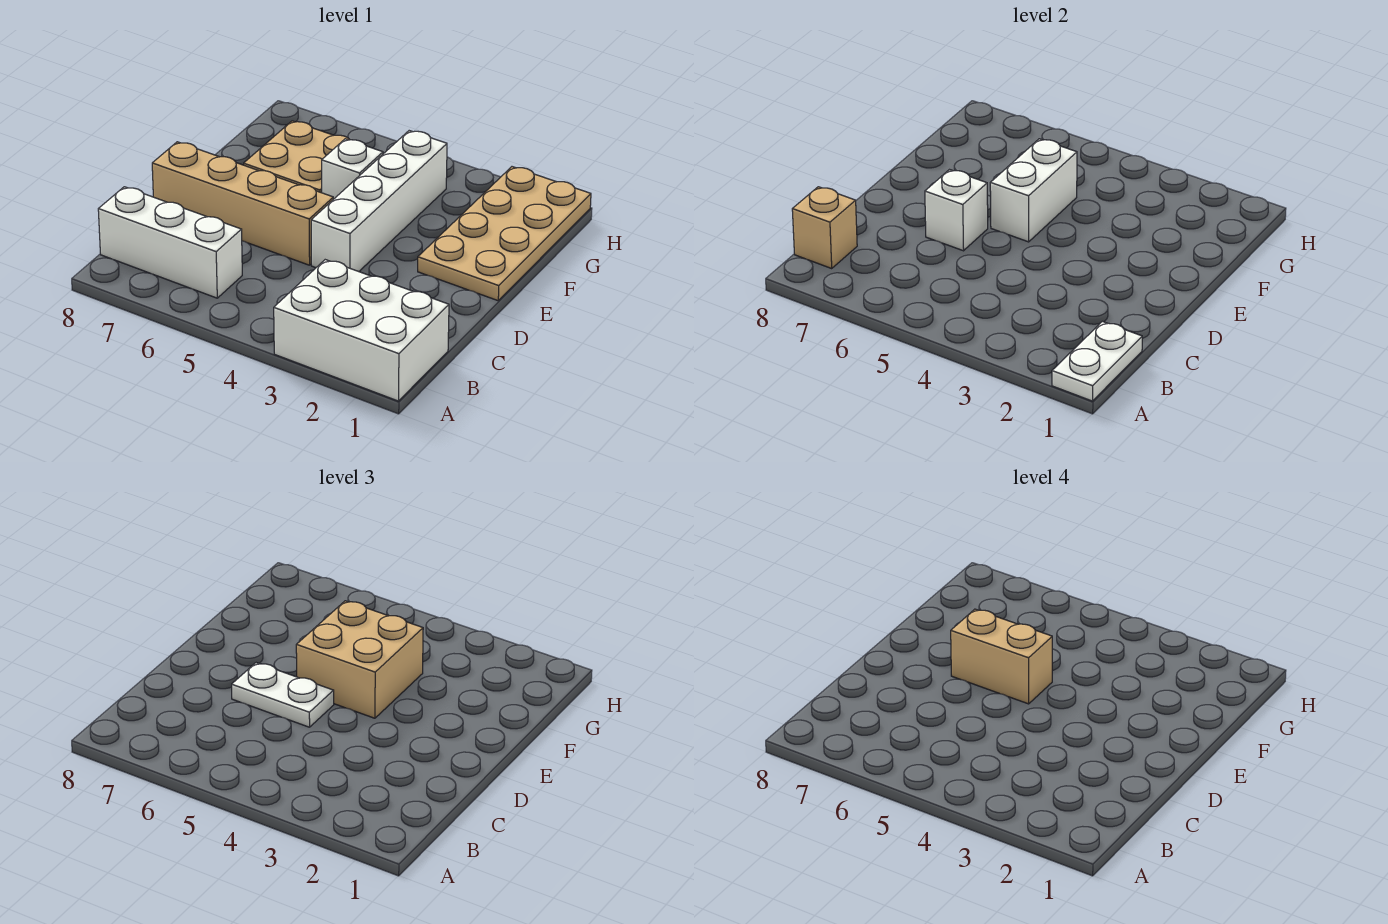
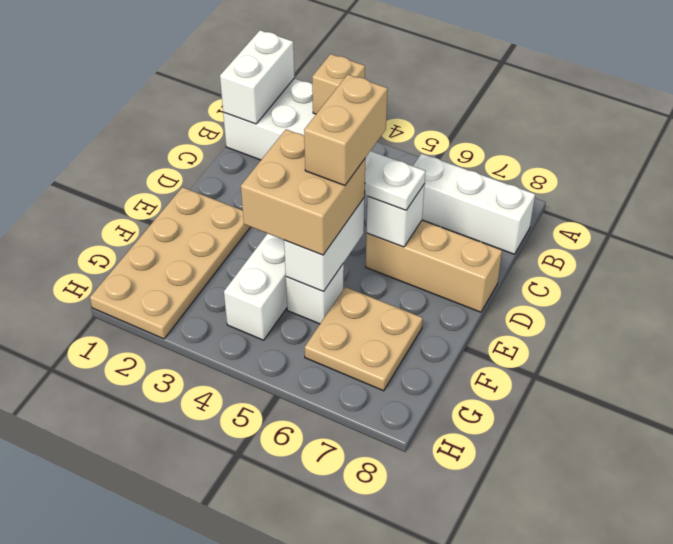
white 1x2 plate [1052,321,1142,401] -> white 1x2 brick [220,30,294,124]
tan 1x1 brick [792,187,857,268] -> tan 1x1 brick moved to [312,54,365,114]
tan 1x4 brick [152,142,333,265] -> tan 1x3 brick [366,220,502,312]
tan 1x2 brick [951,609,1052,704] -> tan 1x2 brick turned to [304,75,388,185]

